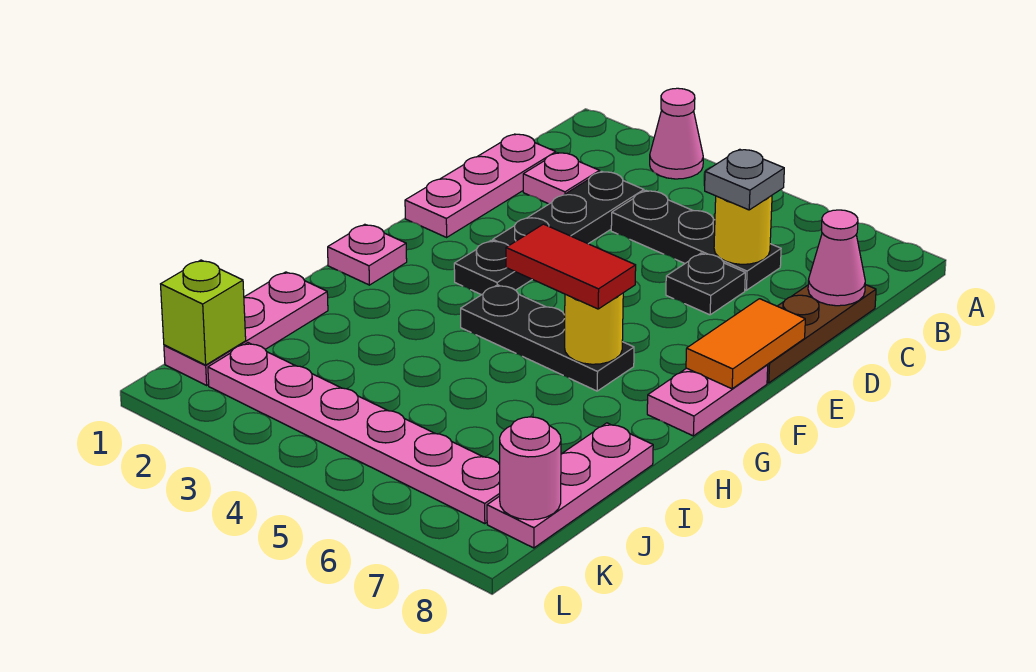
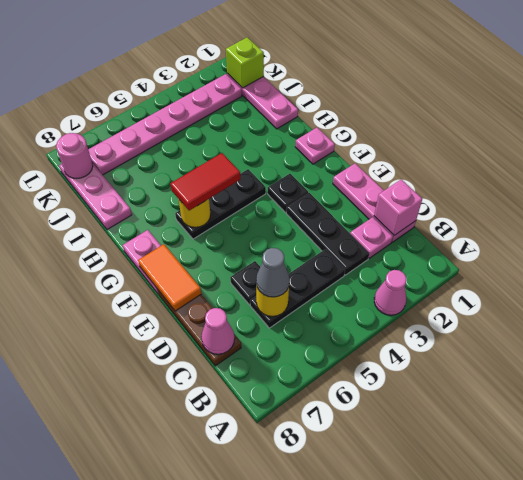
none -> pink 1x1 brick [374,179,422,235]
grey 1x1 plate [705,149,784,210] -> grey 1x1 cone [256,248,290,297]

